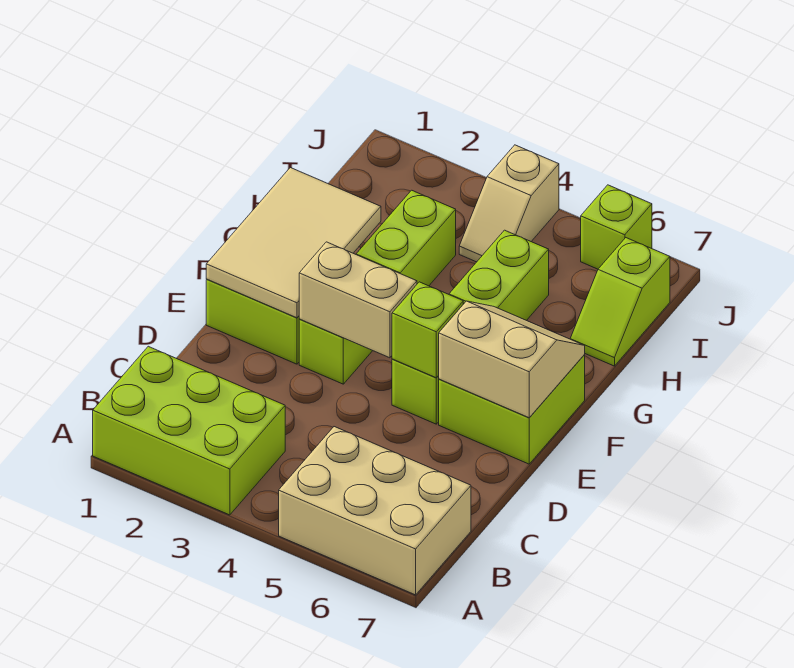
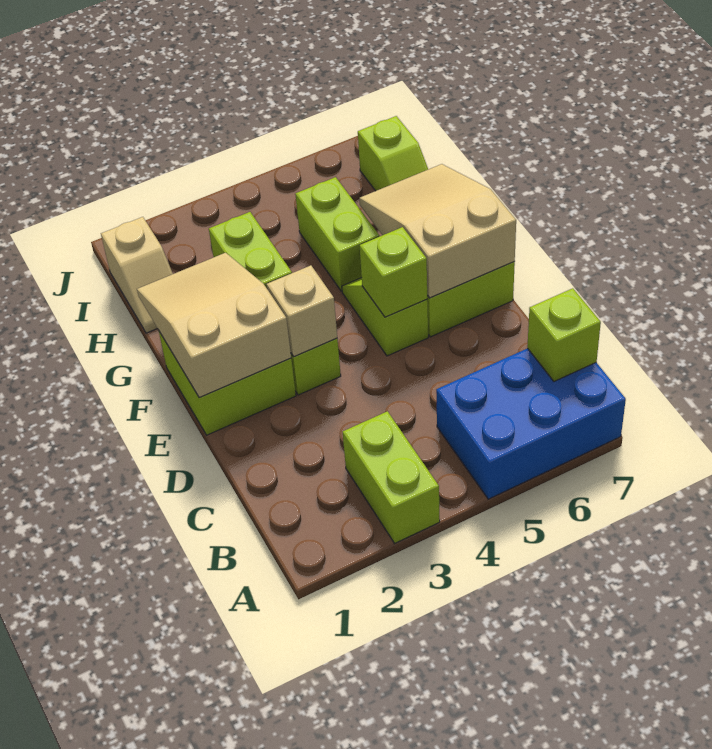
lime 2x3 brick [93,346,285,515] -> lime 1x2 brick [343,411,440,543]
tan 2x3 brick [279,427,471,595] -> blue 2x3 brick [436,348,626,499]
tan 2x3 tile [206,168,381,318] -> tan 2x3 slope [137,253,291,398]
tan 1x2 brick [299,242,417,358] -> tan 1x1 brick [267,265,337,357]
tan 2x2 slope [439,301,585,418] -> tan 2x3 slope [359,164,516,298]
tan 1x2 slope [459,145,559,262] -> tan 1x2 slope moved to [101,217,173,333]
lime 1x1 brick [581,185,652,269] -> lime 1x1 brick moved to [527,288,601,381]

